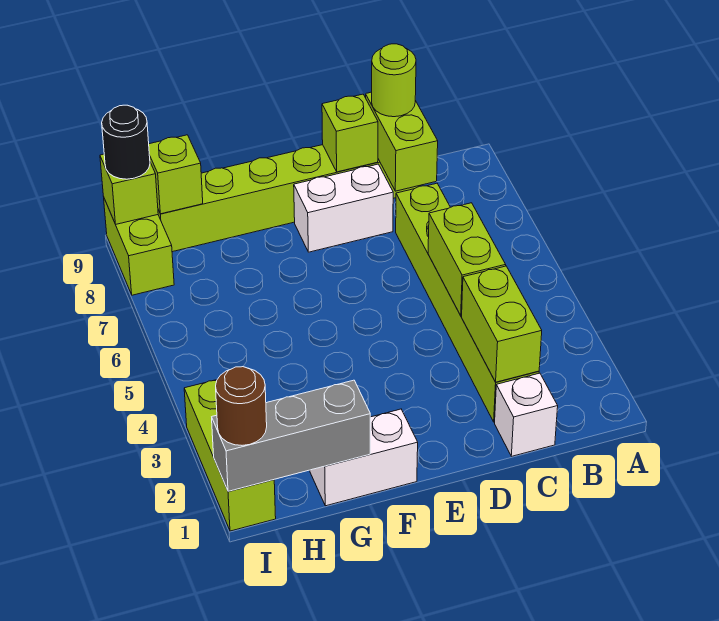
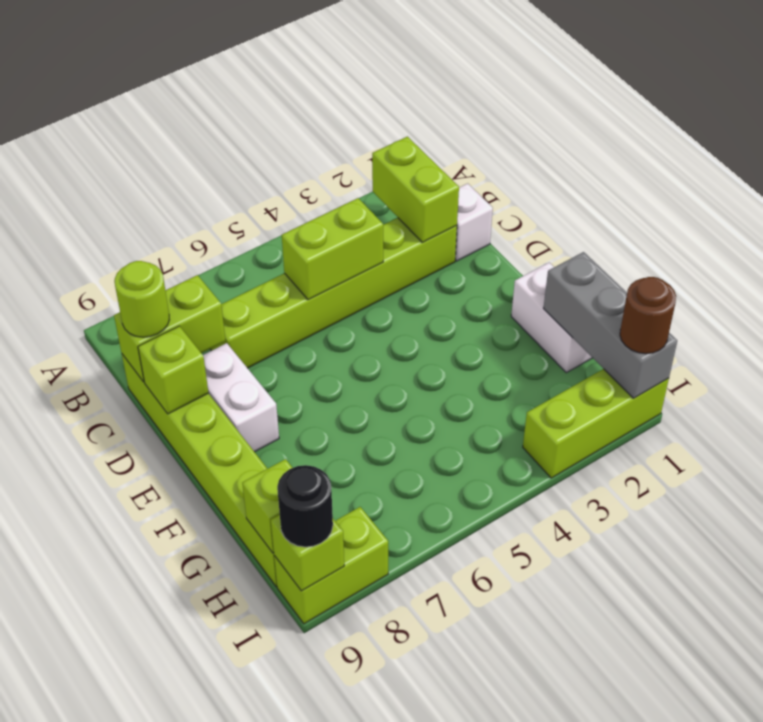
lime 1x2 brick [462,266,542,382] -> lime 1x2 brick turned to [372,137,459,243]

